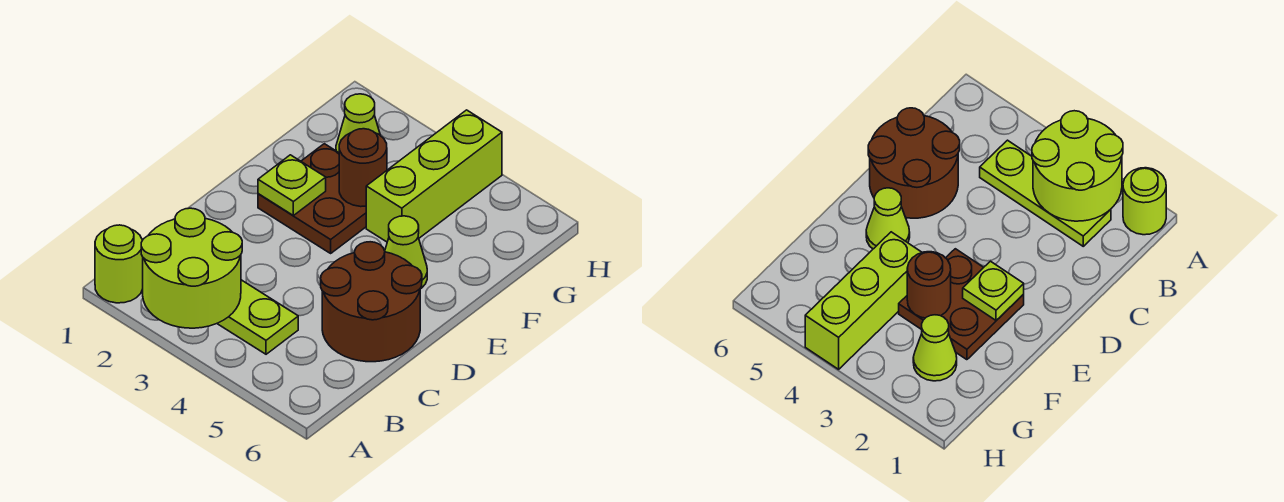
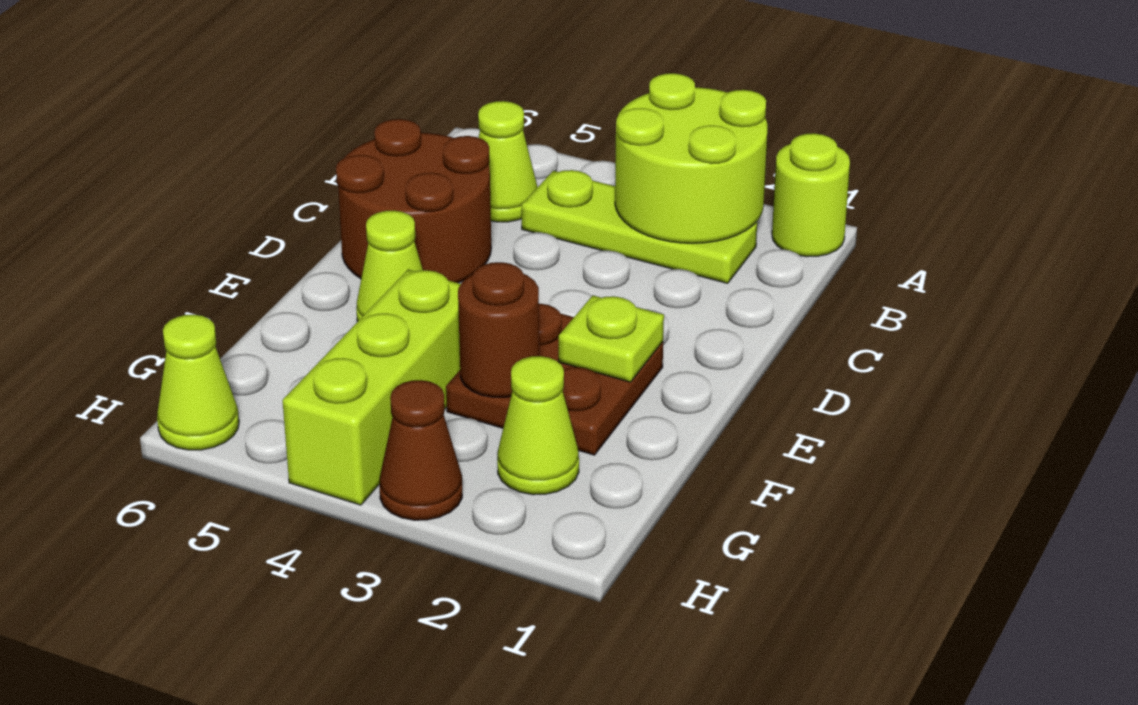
none -> lime 1x1 cone [478,101,537,222]
none -> brown 1x1 cone [379,380,462,520]
none -> lime 1x1 cone [157,315,239,450]

